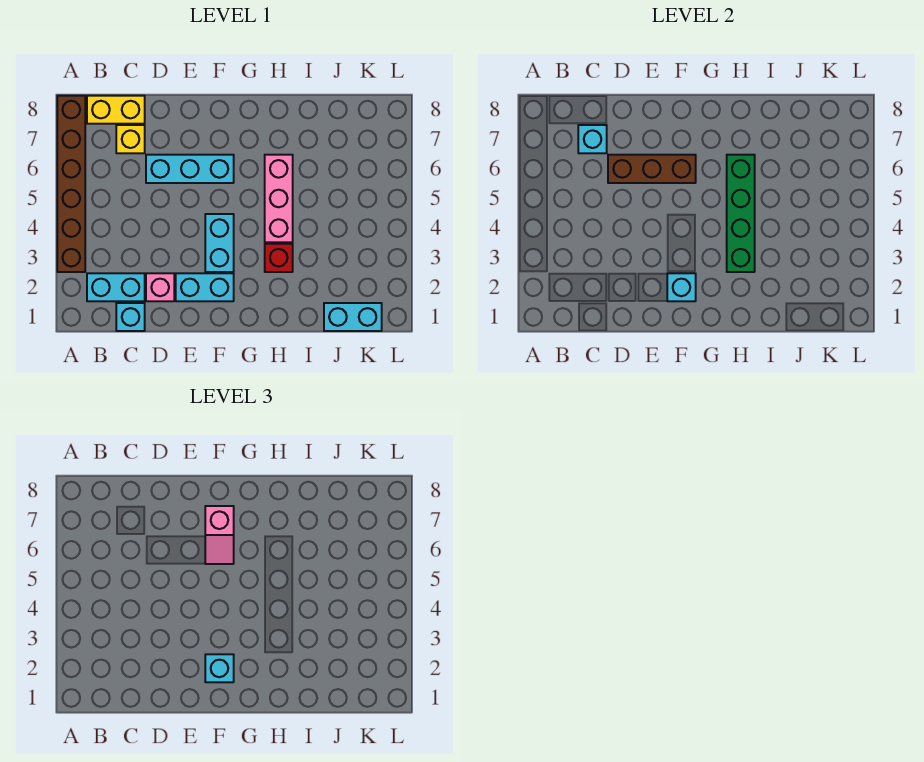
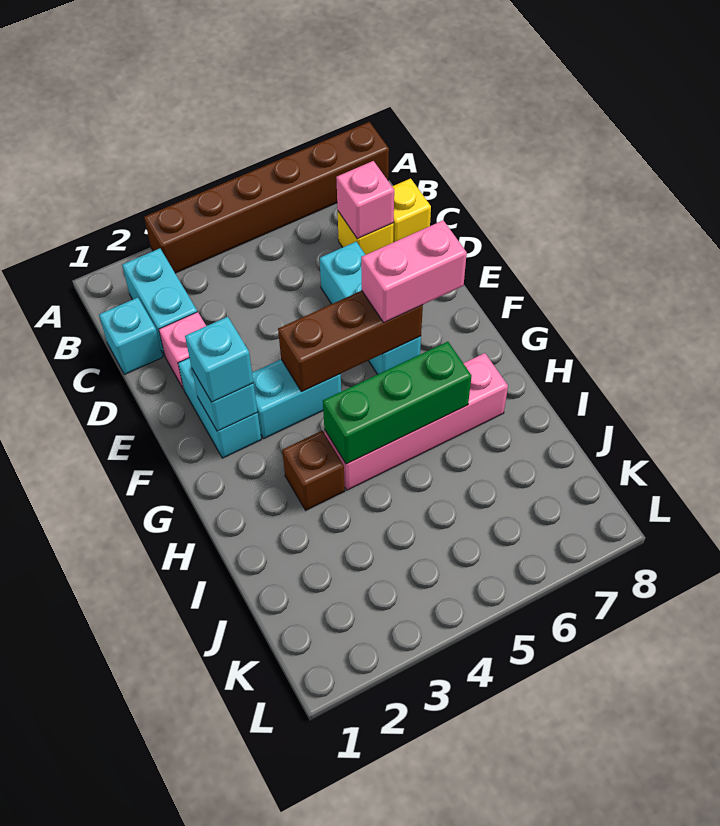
yellow 1x2 brick [87,96,145,124] -> yellow 1x1 brick [392,178,431,242]
cyan 1x1 brick [578,125,607,153] -> pink 1x1 brick [336,161,394,239]
brown 1x3 brick [608,155,696,183] -> brown 1x3 brick turned to [278,291,423,392]
pink 1x2 slope [205,506,234,564] -> pink 1x2 brick [361,220,467,323]
red 1x1 brick [265,244,293,272] -> brown 1x1 brick [282,431,345,510]
green 1x4 brick [727,155,755,272] -> green 1x3 brick [323,342,471,464]
pink 1x3 brick [265,155,293,242] -> pink 1x4 brick [324,353,508,490]
cyan 1x2 brick [324,303,382,331] -> none

